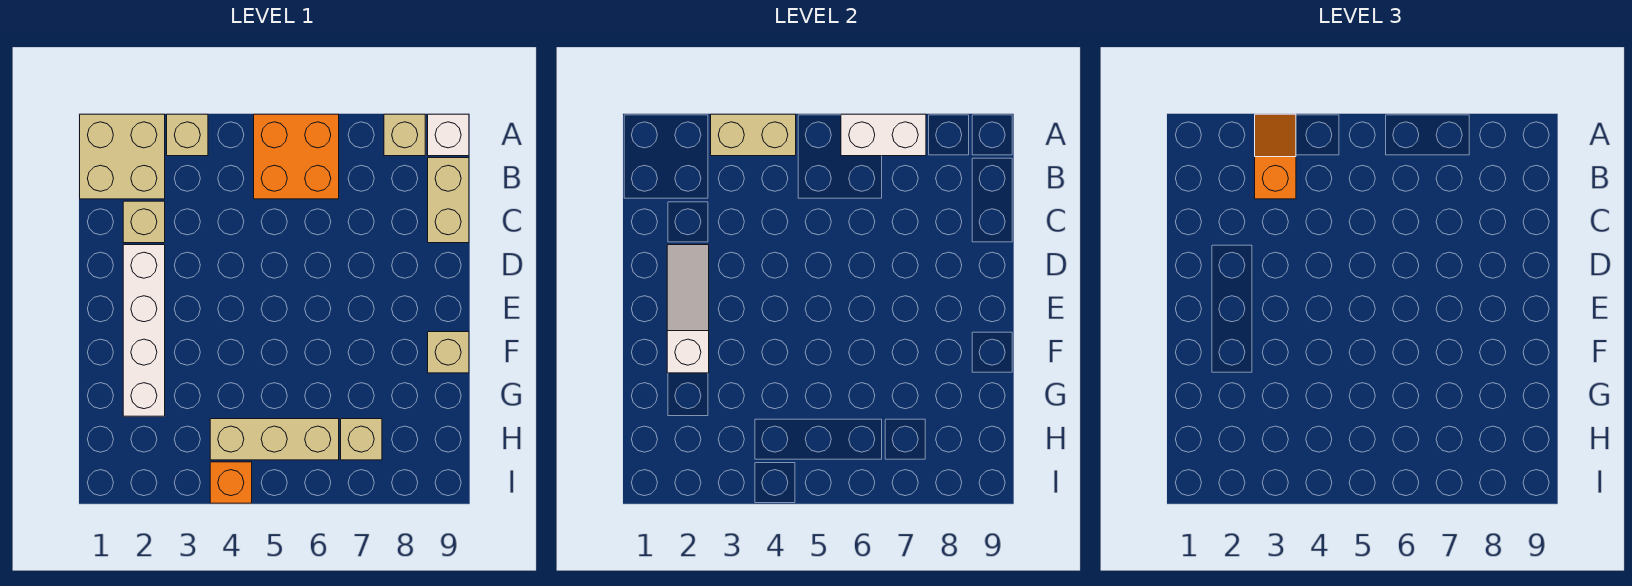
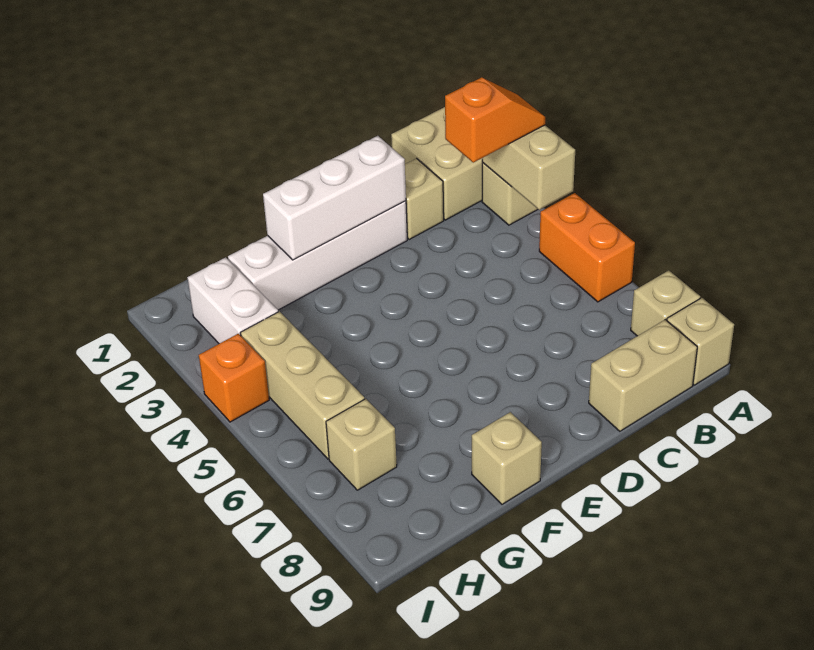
orange 2x2 brick [254,114,339,199] -> orange 1x2 brick [539,193,635,302]
white 1x2 brick [841,114,926,156] -> white 1x2 brick moved to [187,257,278,344]
white 1x1 brick [428,114,469,156] -> tan 1x1 brick [667,298,734,385]
white 1x3 slope [667,245,709,373] -> white 1x3 brick [263,136,406,260]

